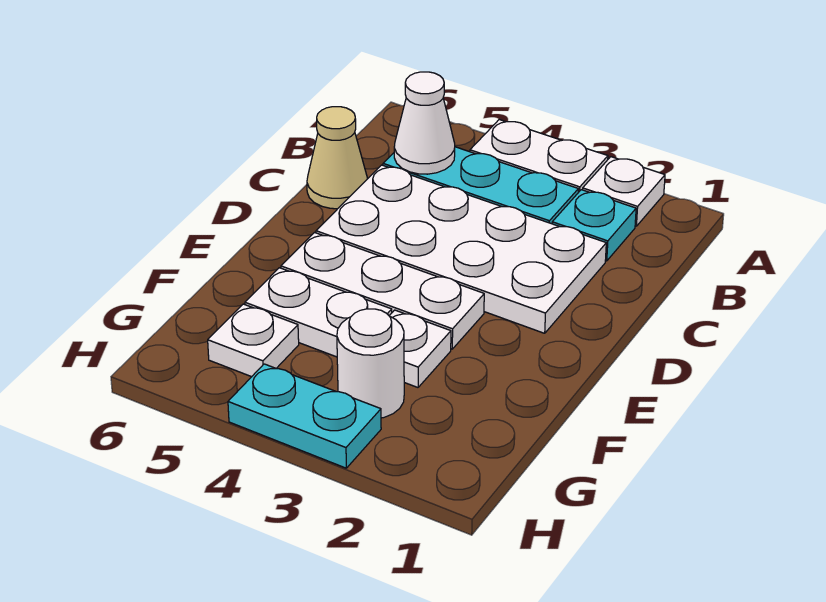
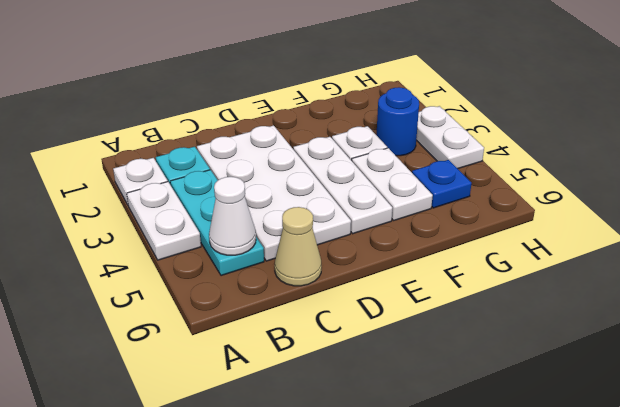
white 1x1 round brick [337,309,404,418] -> blue 1x1 round brick [376,87,419,156]
white 1x1 plate [208,304,299,377] -> blue 1x1 plate [412,160,471,208]
cyan 1x2 plate [228,364,381,468] -> white 1x2 plate [416,106,484,169]

